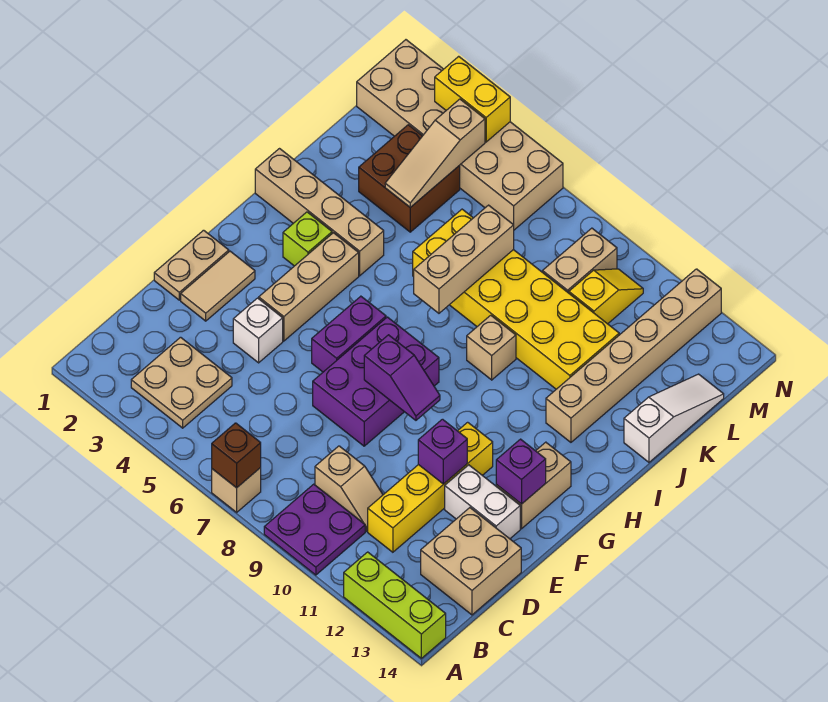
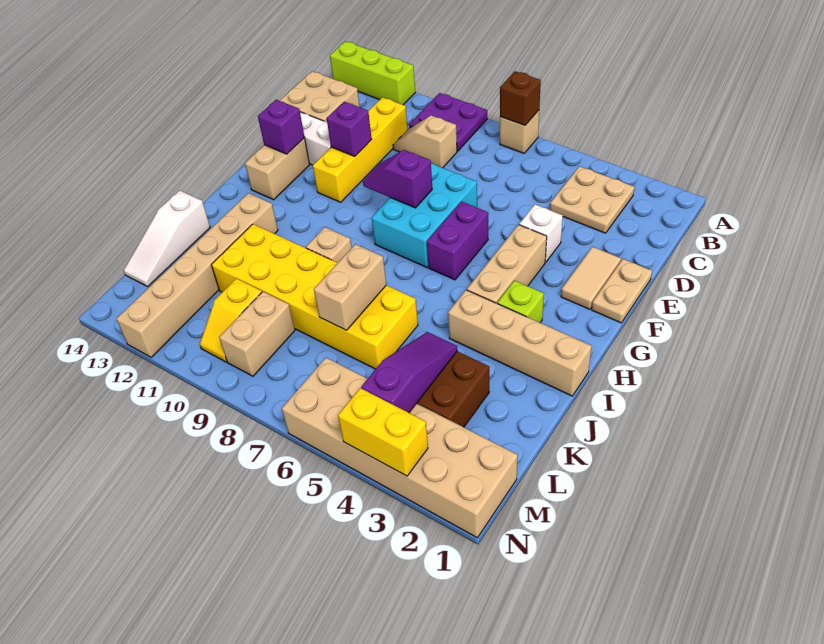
purple 2x3 brick [313,317,439,446] -> cyan 2x3 brick [372,163,477,267]
tan 1x3 brick [414,205,514,313] -> tan 1x2 brick [314,244,386,330]
tan 1x3 slope [385,99,485,207] -> purple 1x3 slope [361,332,457,413]

